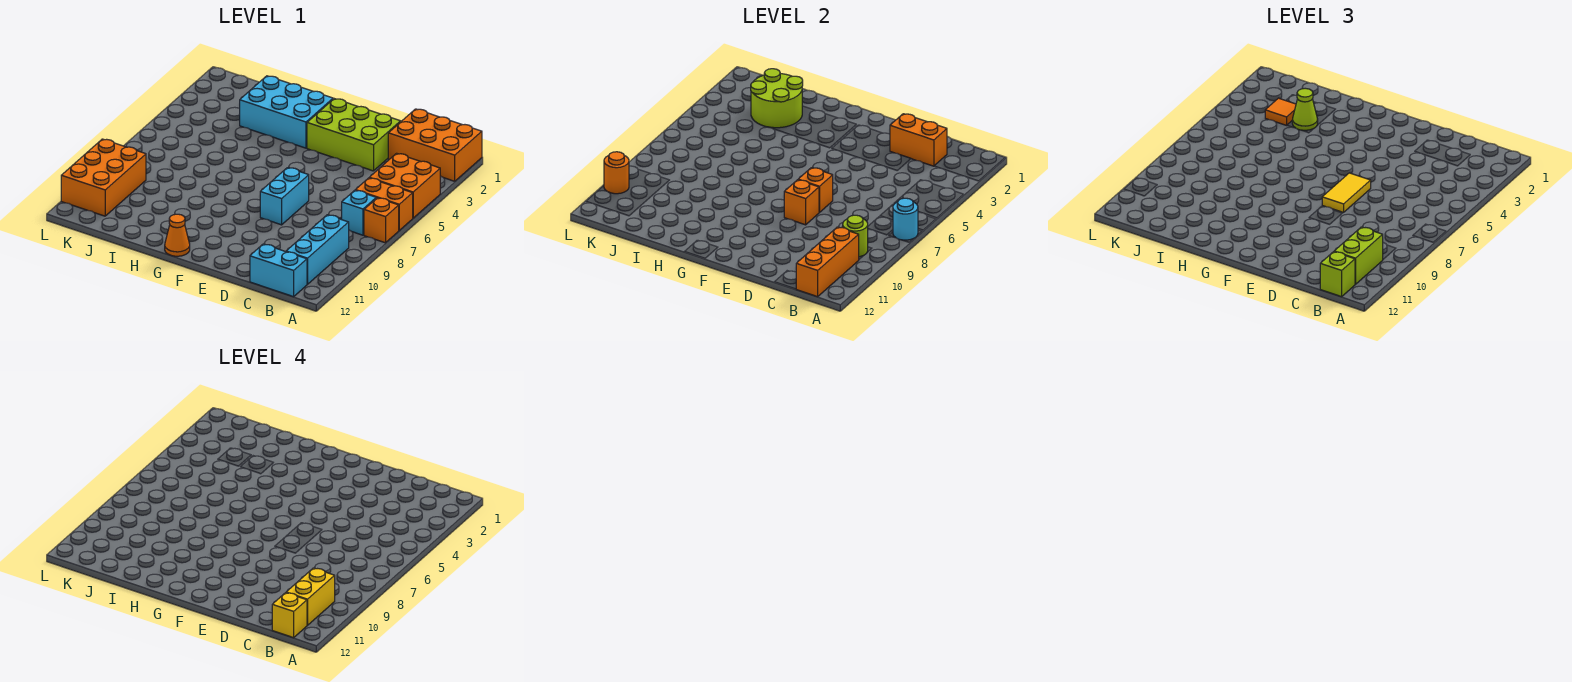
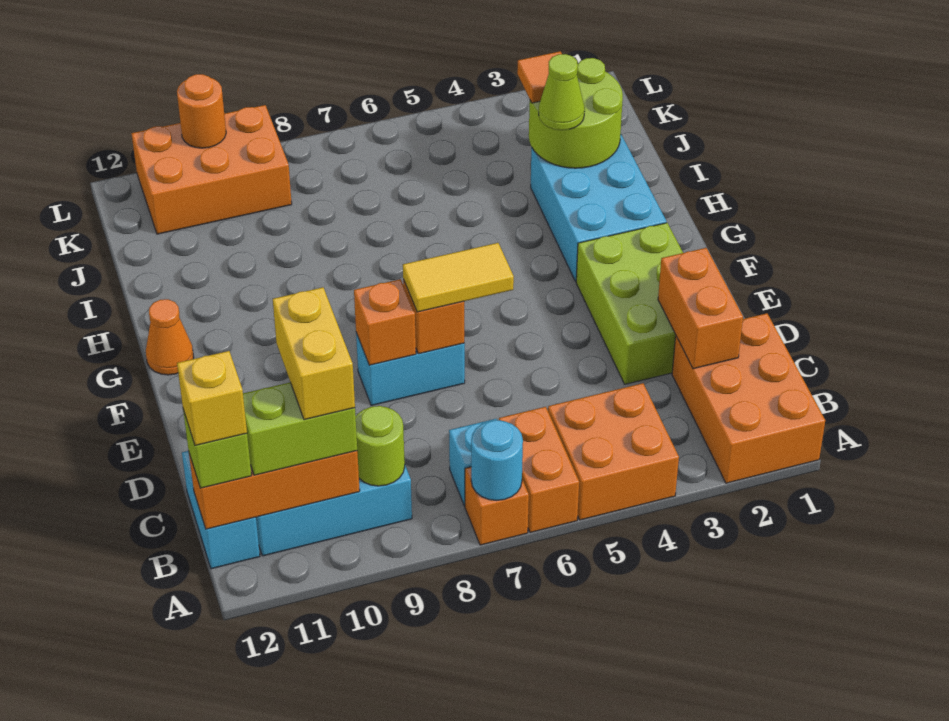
yellow 1x2 brick [286,568,335,625] -> yellow 1x2 brick turned to [273,287,355,420]

